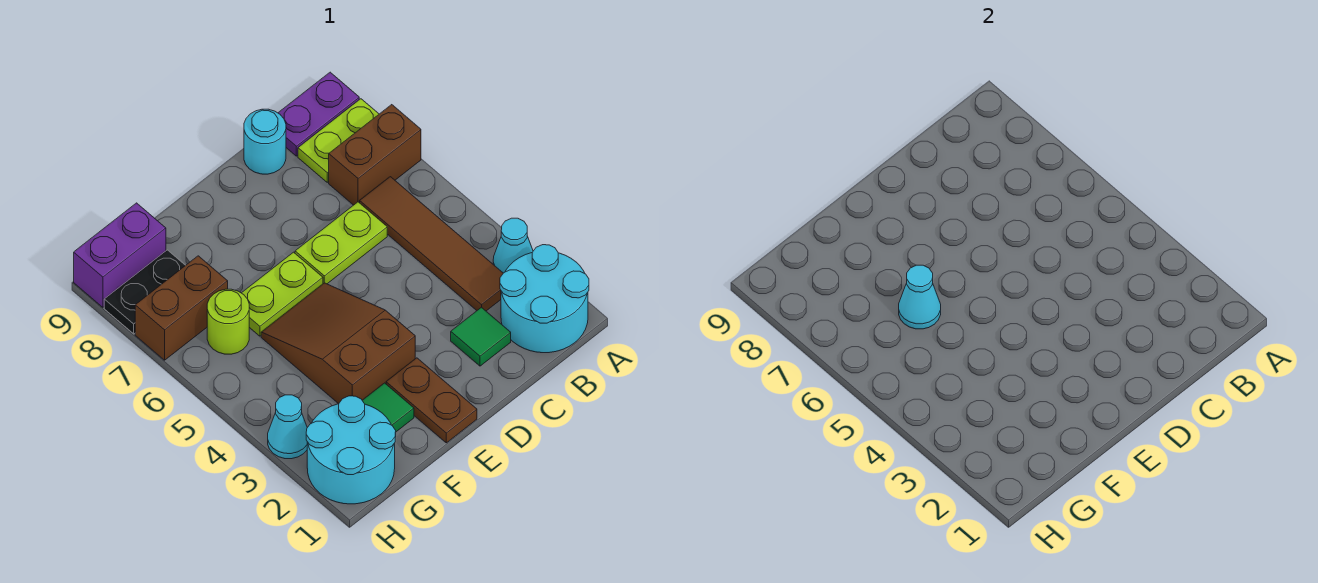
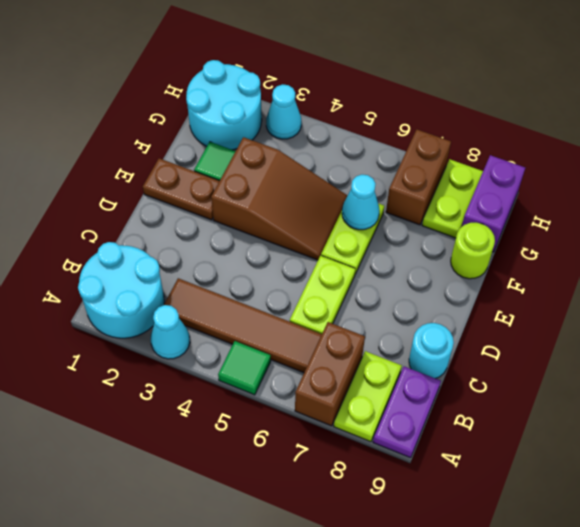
green 1x1 tile [451,307,511,366] -> green 1x1 tile moved to [218,341,271,395]
lime 1x1 round brick [207,289,249,354] -> lime 1x1 round brick moved to [451,223,495,279]
black 1x2 plate [104,250,185,334] -> lime 1x2 plate [422,159,483,238]

